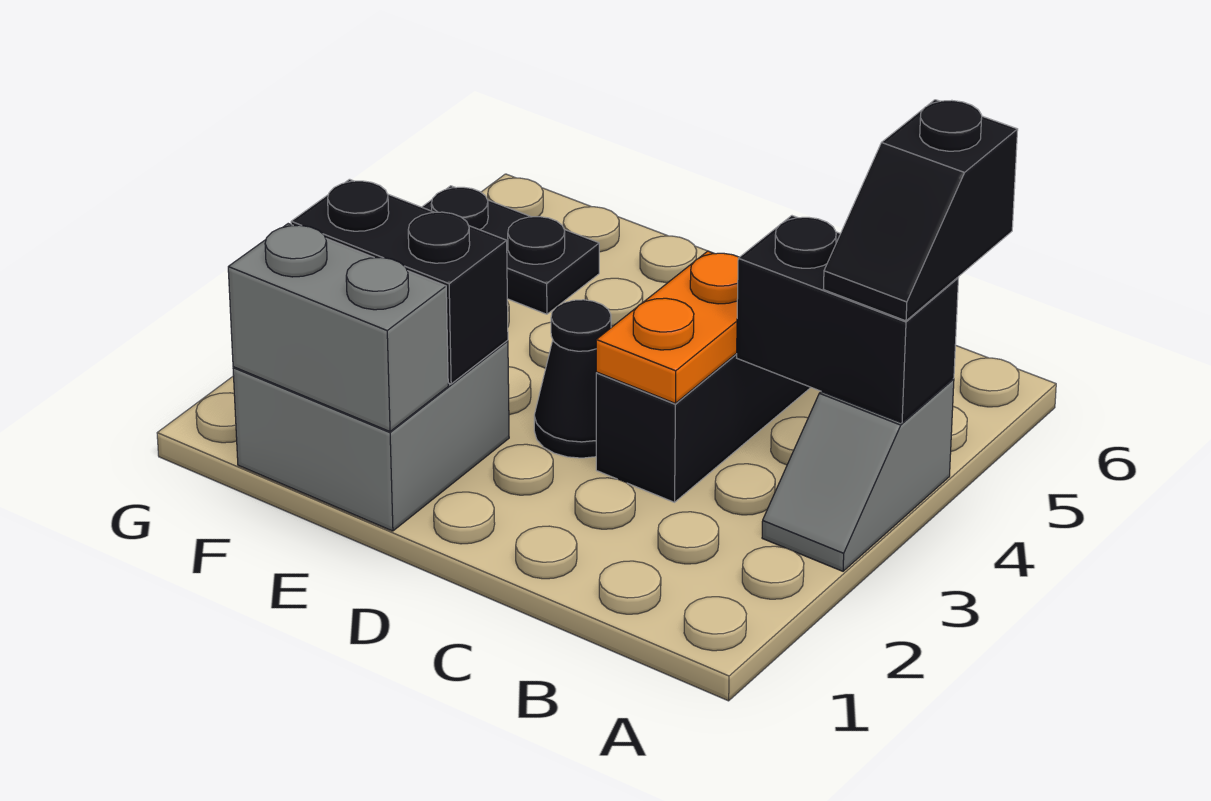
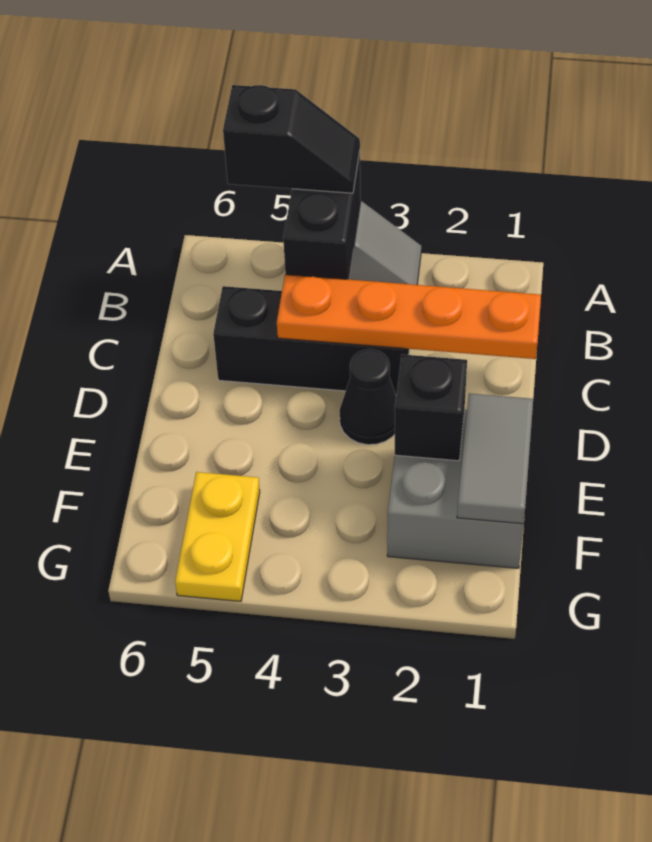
orange 1x2 plate [596,251,739,403] -> orange 1x4 plate [277,275,541,359]
grey 1x2 brick [228,224,448,432] -> grey 1x2 tile [457,393,533,524]
black 1x2 brick [291,179,508,384] -> black 1x1 brick [395,354,467,461]
black 1x2 plate [422,186,599,314] -> yellow 1x2 plate [175,472,260,601]

